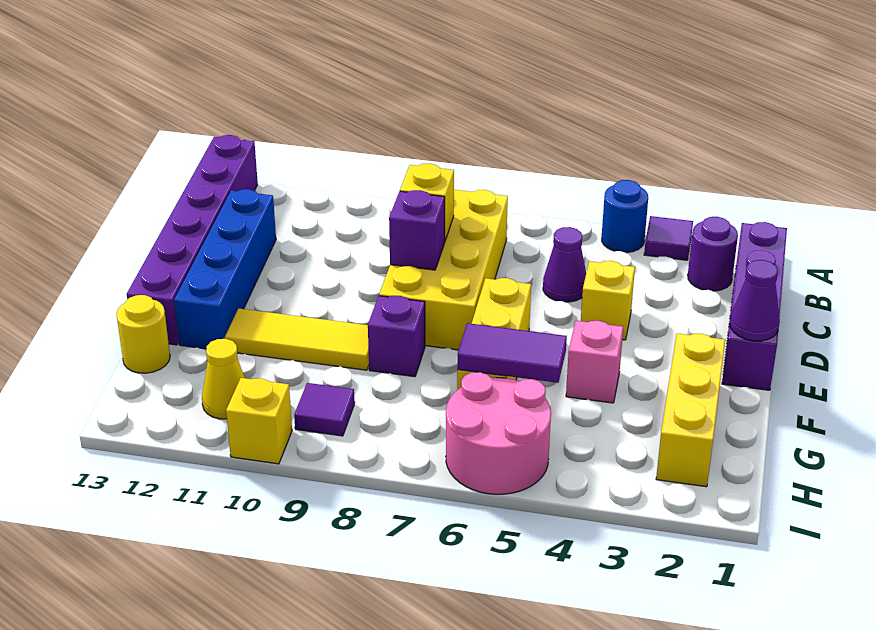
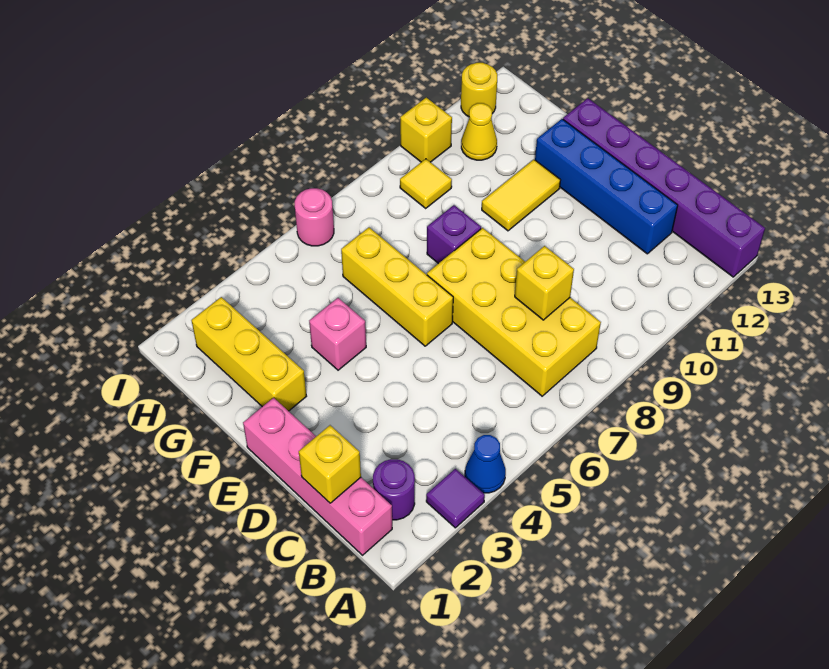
blue 1x1 round brick [602,180,648,253] -> blue 1x1 cone [465,435,506,493]
purple 1x4 brick [722,222,787,390] -> pink 1x4 brick [243,398,392,555]
purple 1x1 cone [543,227,586,302] -> none
yellow 1x1 brick [581,261,635,340] -> yellow 1x1 brick moved to [299,425,361,503]
purple 1x1 brick [389,190,445,270] -> none
purple 1x1 cone [730,260,780,341] -> none
yellow 1x3 tile [225,308,369,370] -> yellow 1x2 tile [482,160,561,231]
purple 1x2 tile [457,323,567,383] -> none
yellow 1x1 round brick [116,295,170,373] -> yellow 1x1 round brick moved to [461,63,497,117]
pink 2x2 round brick [446,372,551,494] -> pink 1x1 round brick [295,188,334,246]
purple 1x1 tile [294,383,355,436] -> yellow 1x1 tile [400,159,452,208]

